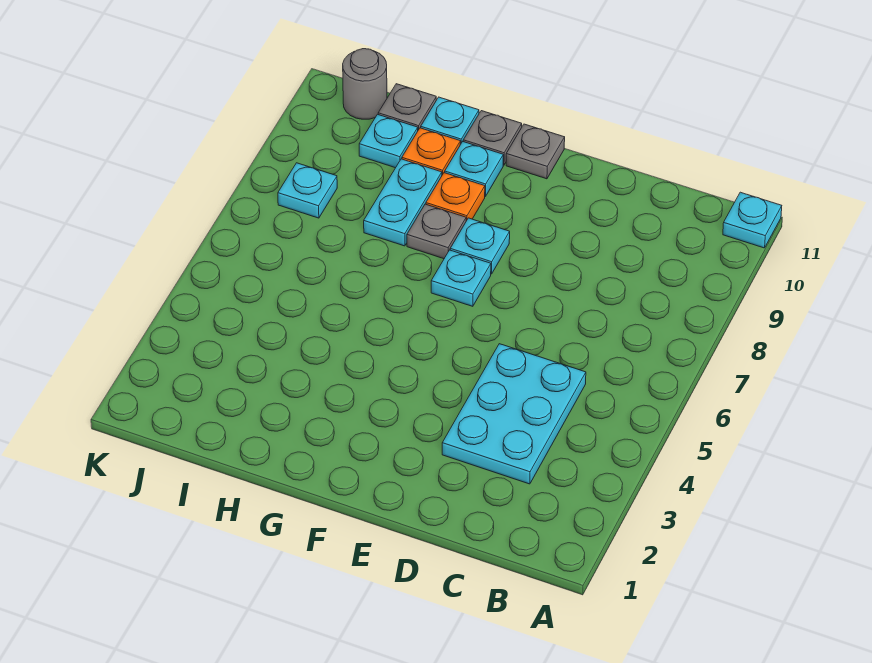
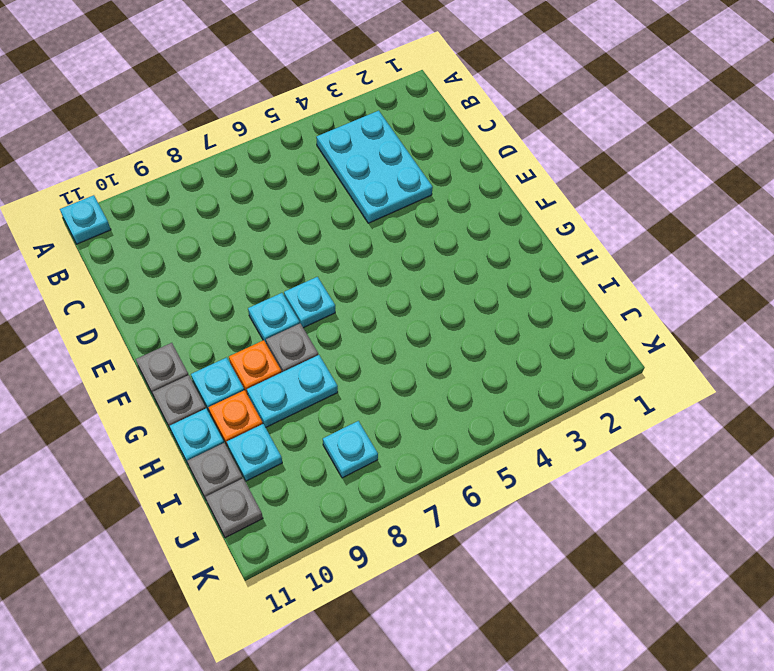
cyan 2x3 plate [442,344,586,484] -> cyan 2x3 plate turned to [316,111,433,223]
grey 1x1 round brick [343,49,387,119] -> grey 1x1 plate [205,478,263,538]

